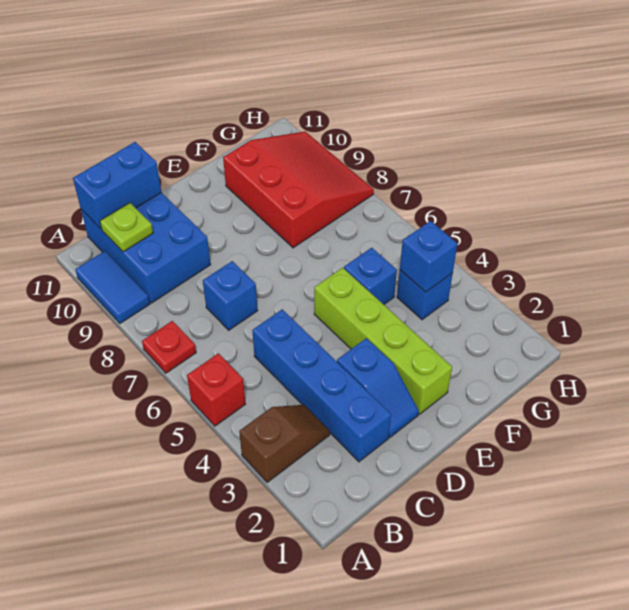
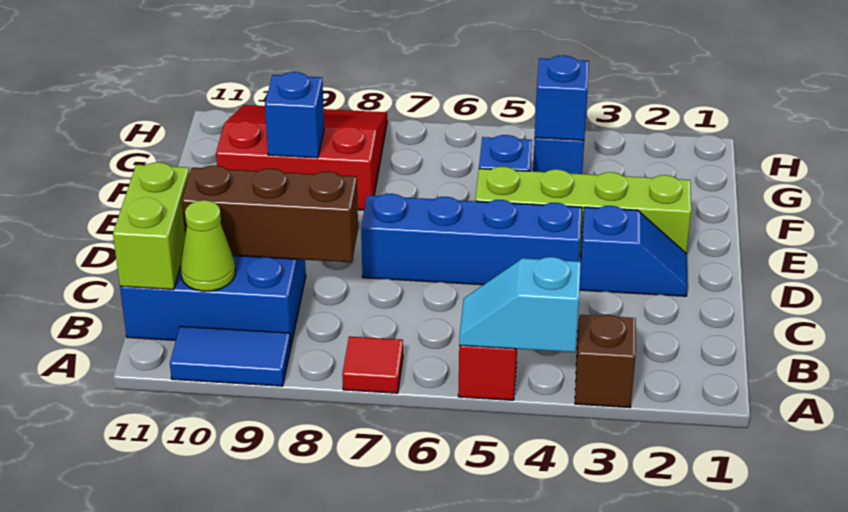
none -> cyan 1x2 slope [459,257,581,352]
red 1x1 plate [142,321,196,373] -> red 1x1 tile [342,336,403,393]
lime 1x1 plate [100,203,153,252] -> lime 1x1 cone [180,200,235,291]
blue 1x2 brick [73,142,161,229] -> lime 1x2 brick [113,162,190,289]
blue 1x4 brick [252,309,391,462] -> blue 1x4 brick moved to [361,194,582,285]
blue 1x1 brick [203,261,258,330] -> blue 1x1 brick moved to [265,72,324,158]
none -> brown 1x3 brick [182,165,358,262]

